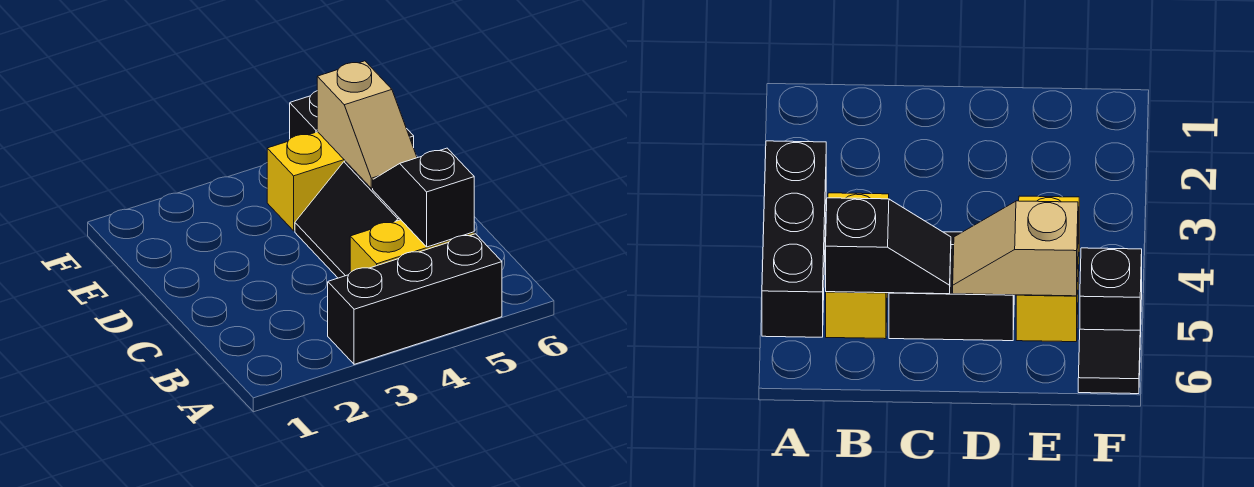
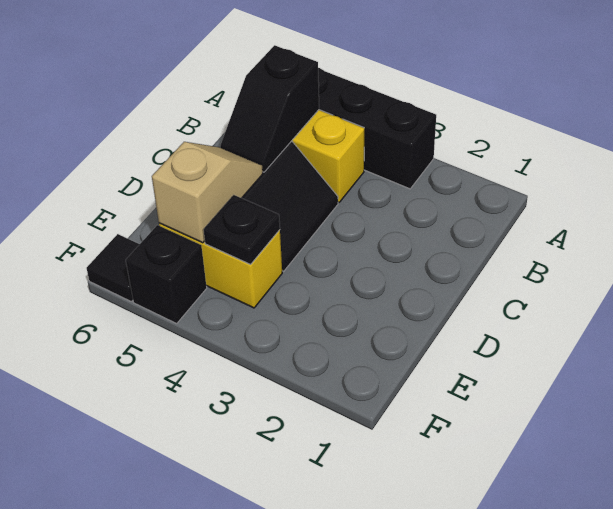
none -> black 1x1 plate [204,195,280,264]

